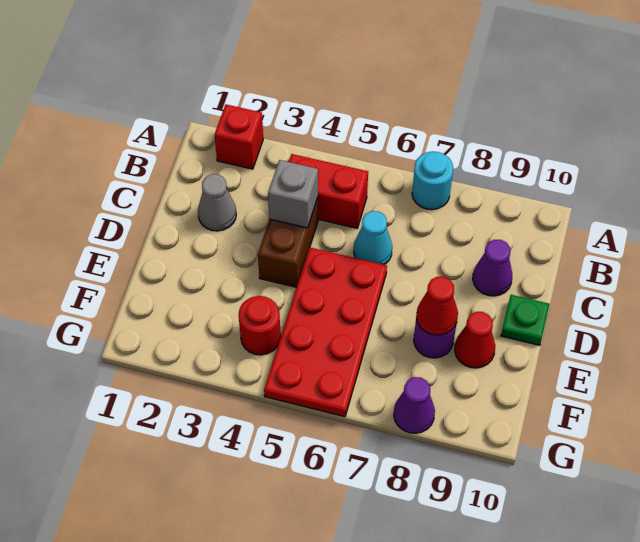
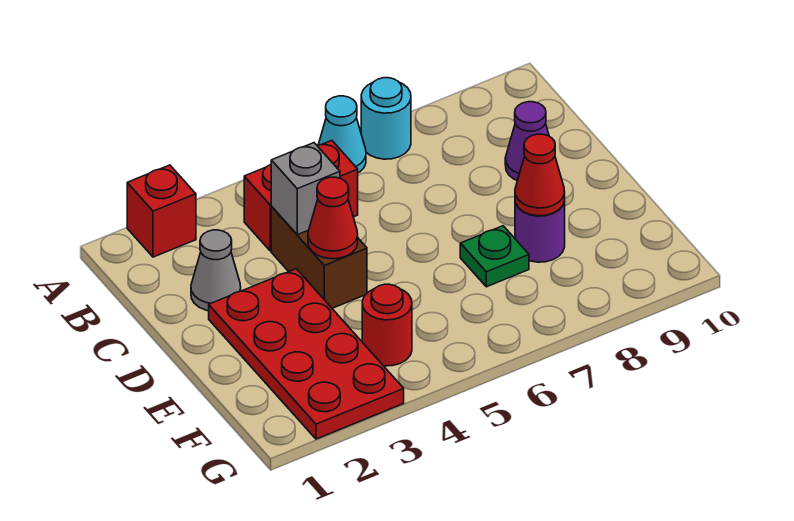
cyan 1x1 cone [354,211,392,265] -> cyan 1x1 cone moved to [318,96,366,173]
red 2x4 plate [264,247,387,417] -> red 2x4 plate moved to [209,269,404,439]
green 1x1 plate [501,295,550,345] -> green 1x1 plate moved to [460,226,529,287]
red 1x1 cone [455,312,495,368] -> red 1x1 cone moved to [308,177,358,259]
purple 1x1 cone [394,377,435,433] -> none

